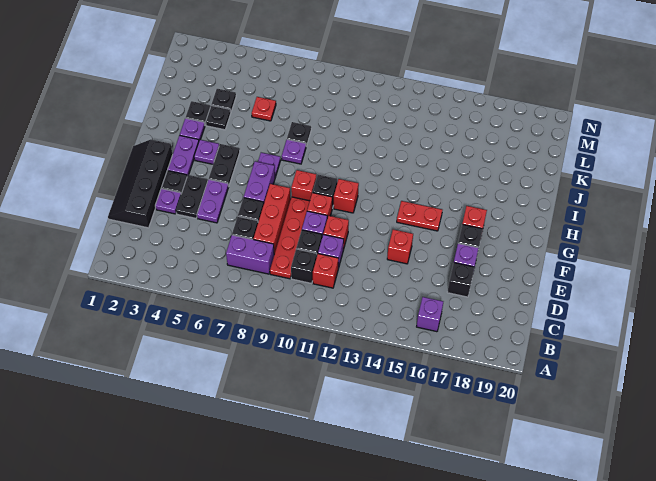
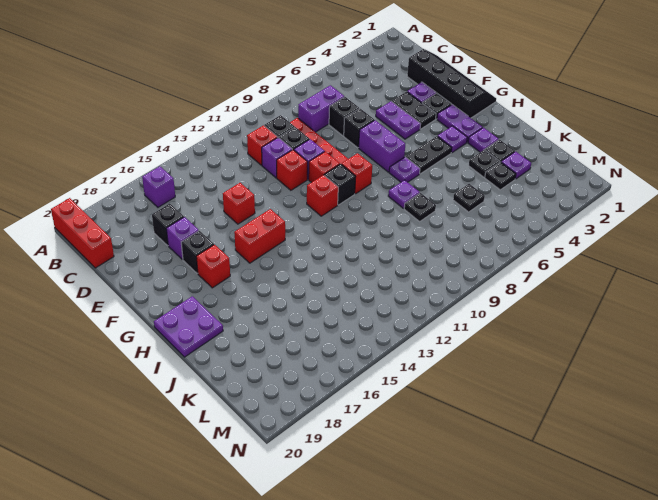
red 1x3 brick [253,184,291,254] -> red 1x3 brick moved to [51,198,114,268]
black 1x2 plate [209,144,240,186] -> black 1x2 plate turned to [406,136,452,174]
red 1x2 plate [397,201,442,231] -> red 1x2 brick [234,209,285,263]
none -> purple 2x2 plate [154,296,223,357]
none -> purple 1x1 plate [501,152,531,179]
red 1x1 plate [252,97,276,121] -> black 1x1 plate [453,184,485,212]

